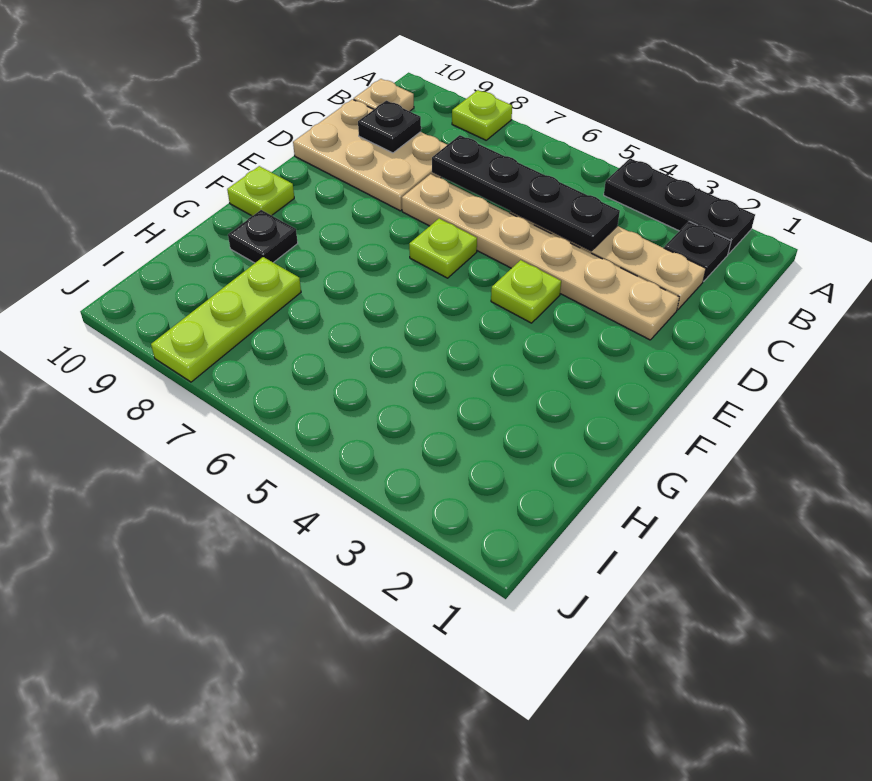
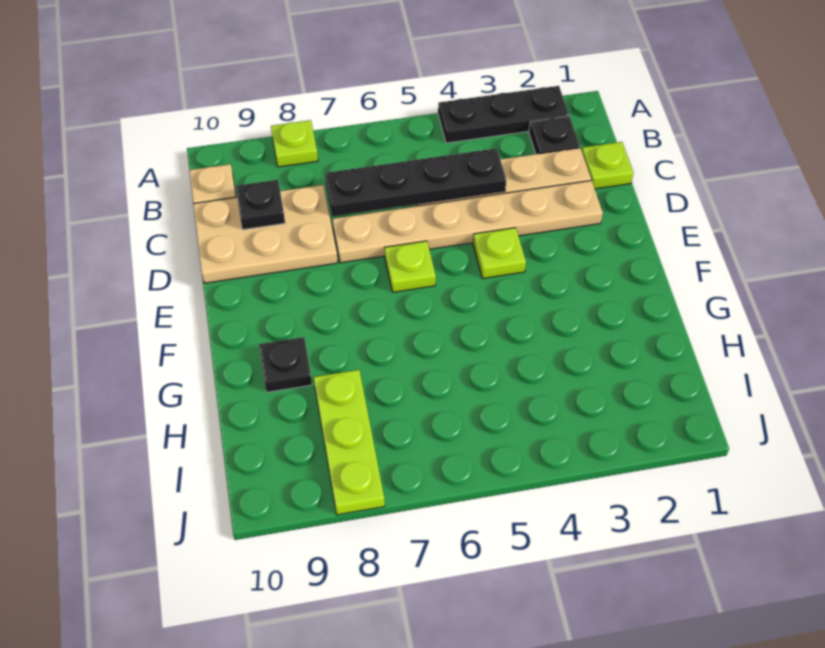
lime 1x1 plate [227,166,294,216] -> lime 1x1 plate moved to [582,142,633,189]

